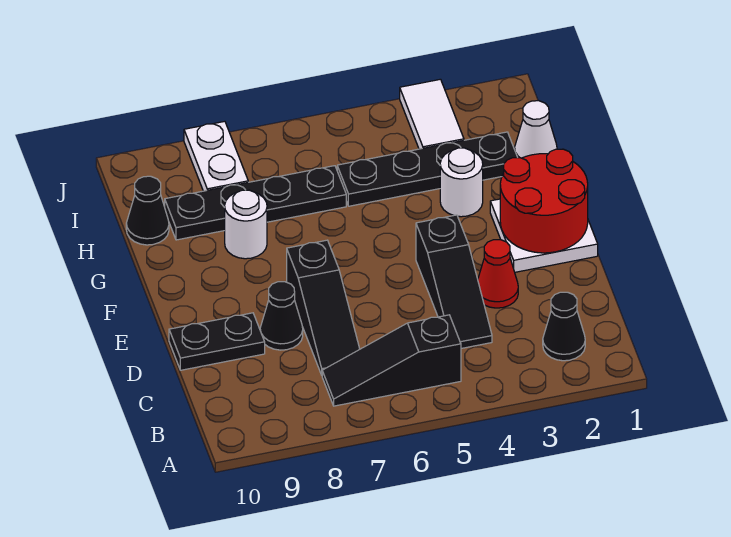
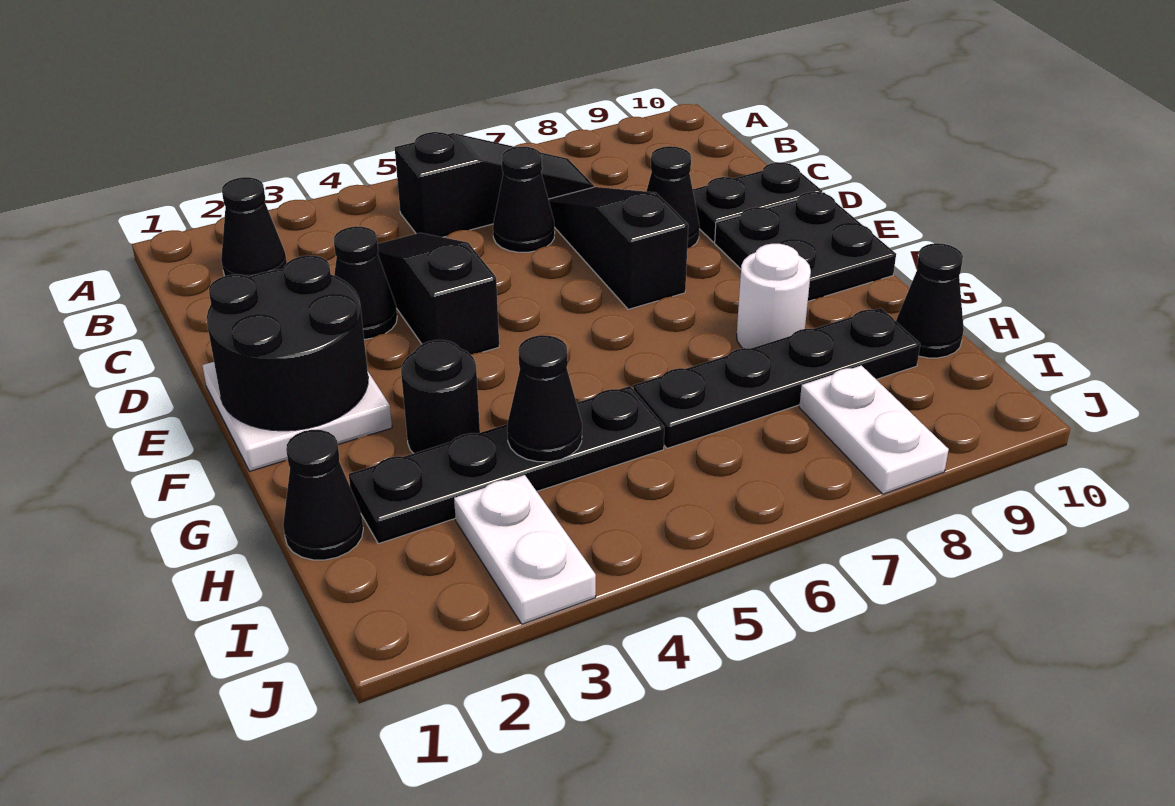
none -> black 1x1 cone [493,147,555,252]
red 1x1 cone [478,240,518,308] -> black 1x1 cone [334,226,397,339]
red 2x2 round brick [500,149,588,253] -> black 2x2 round brick [207,255,368,431]
none -> black 2x2 plate [715,192,896,301]
white 1x1 round brick [440,148,483,217] -> black 1x1 round brick [401,340,480,453]
white 1x1 cone [515,101,557,158] -> black 1x1 cone [283,430,363,560]
none -> black 1x1 cone [507,335,582,462]
white 1x2 tile [400,79,464,149] -> white 1x2 plate [454,475,596,624]

